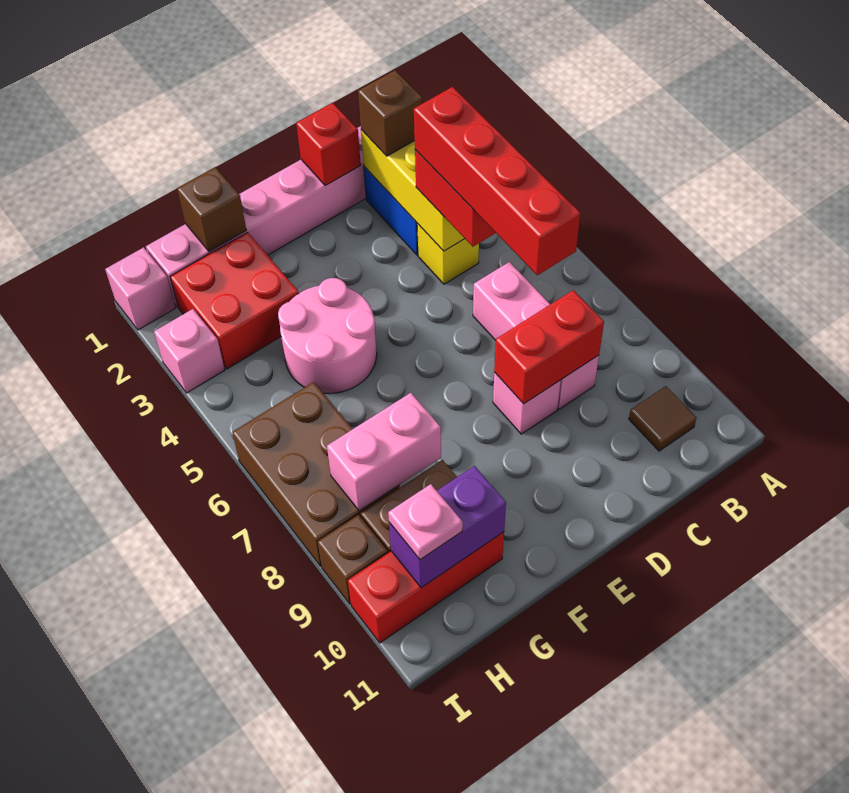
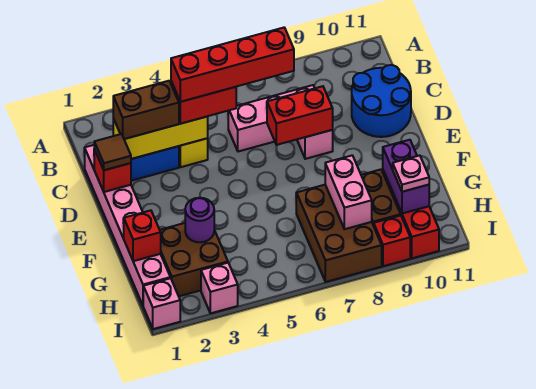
brown 1x1 tile [629,386,697,451] -> brown 1x1 tile moved to [94,134,131,170]
brown 1x1 brick [358,70,422,156] -> brown 1x2 brick [113,81,179,139]
red 1x2 brick [494,290,604,404] -> red 1x2 brick turned to [267,86,333,145]
none -> blue 2x2 round brick [352,65,411,137]
pink 2x2 round brick [278,278,377,394] -> none
brown 1x1 brick [177,167,246,252] -> red 1x1 brick [123,210,161,261]
red 2x2 brick [170,232,299,369] -> brown 2x2 brick [160,223,228,296]
none -> purple 1x1 round brick [185,198,214,242]
brown 2x3 brick [232,382,400,566] -> brown 2x3 brick turned to [296,185,382,282]
brown 1x1 brick [318,515,388,604] -> red 1x1 brick [374,215,410,266]

